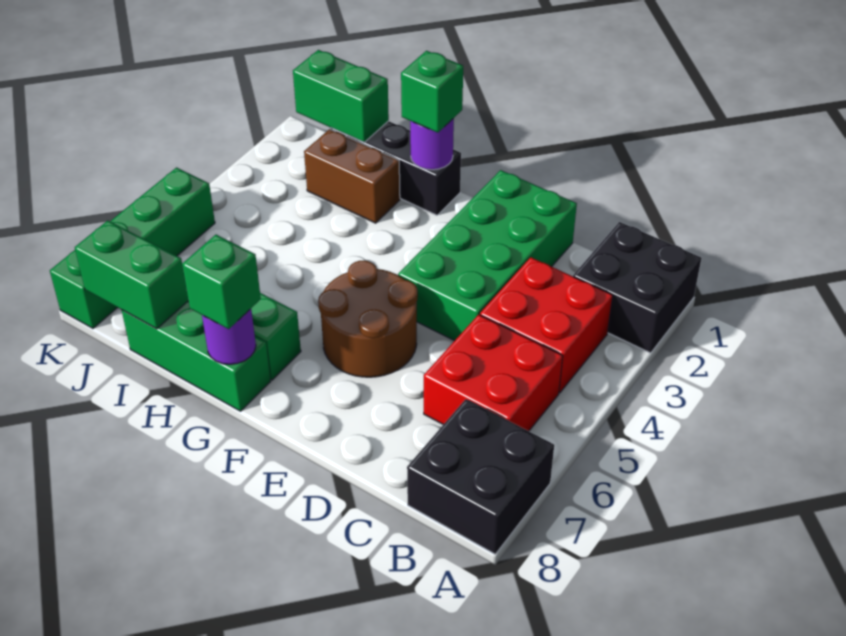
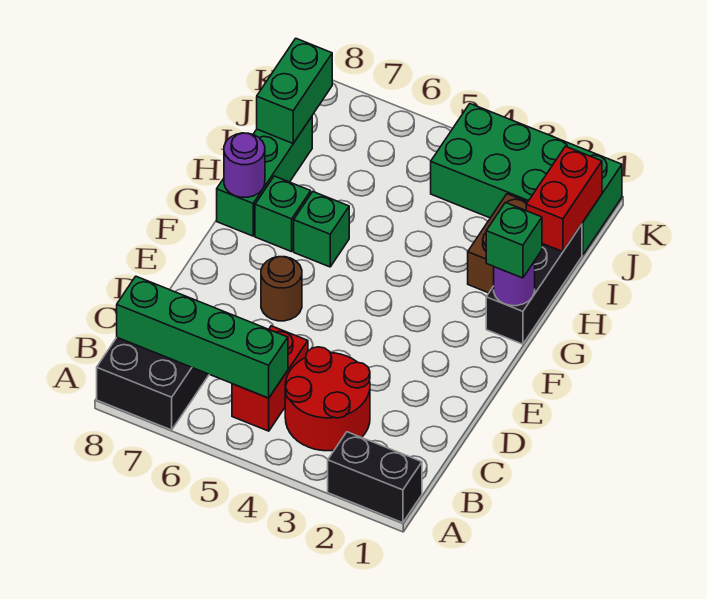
black 2x2 brick [573,222,702,353] -> black 1x2 brick [328,432,422,523]
red 2x2 brick [480,257,613,393] -> red 2x2 round brick [285,347,370,451]
red 2x2 brick [424,315,563,431] -> red 1x2 brick [232,326,308,431]
green 2x4 brick [398,170,577,341] -> green 2x4 brick moved to [431,104,622,255]
brown 2x2 round brick [318,261,418,377] -> brown 1x1 round brick [261,257,302,321]
green 1x1 brick [182,235,261,329] -> green 1x1 brick moved to [294,192,349,267]
green 1x2 brick [293,50,389,142] -> red 1x2 brick [526,146,602,252]
green 1x4 brick [50,168,215,328] -> green 1x4 brick moved to [117,276,288,398]

